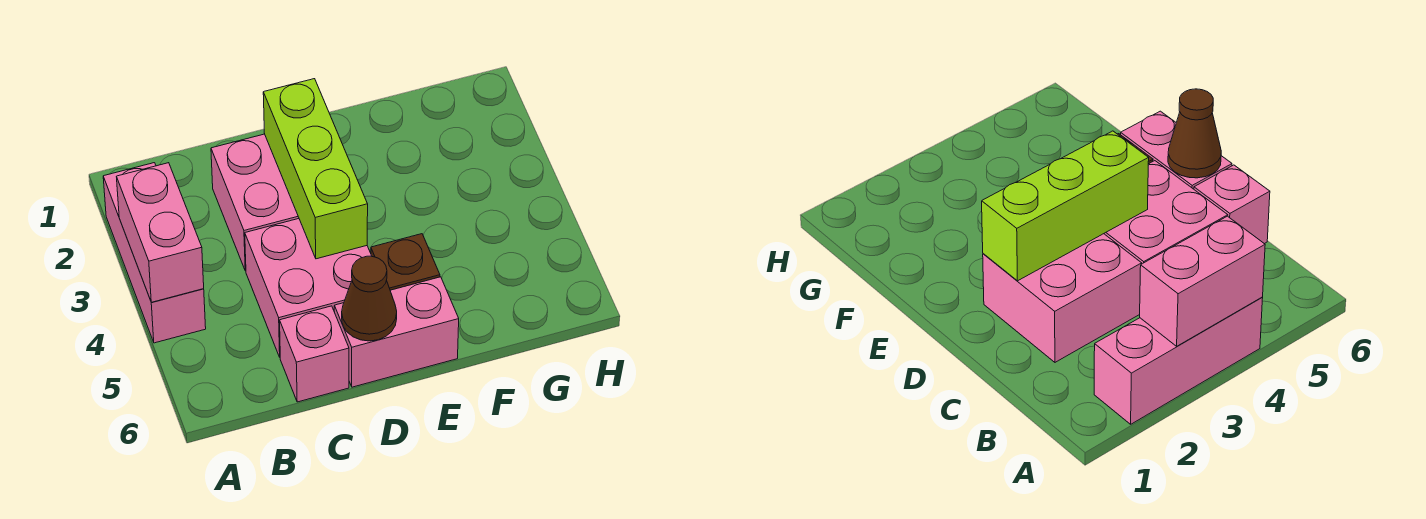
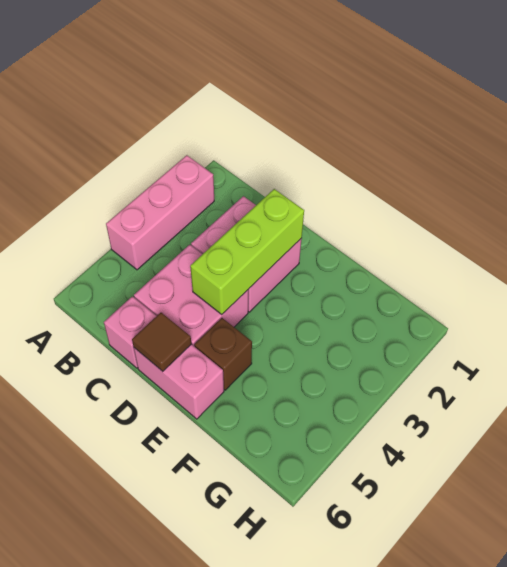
pink 1x2 brick [117,163,204,302] -> none
brown 1x1 cone [342,256,397,341] -> brown 1x1 tile [132,313,191,371]

